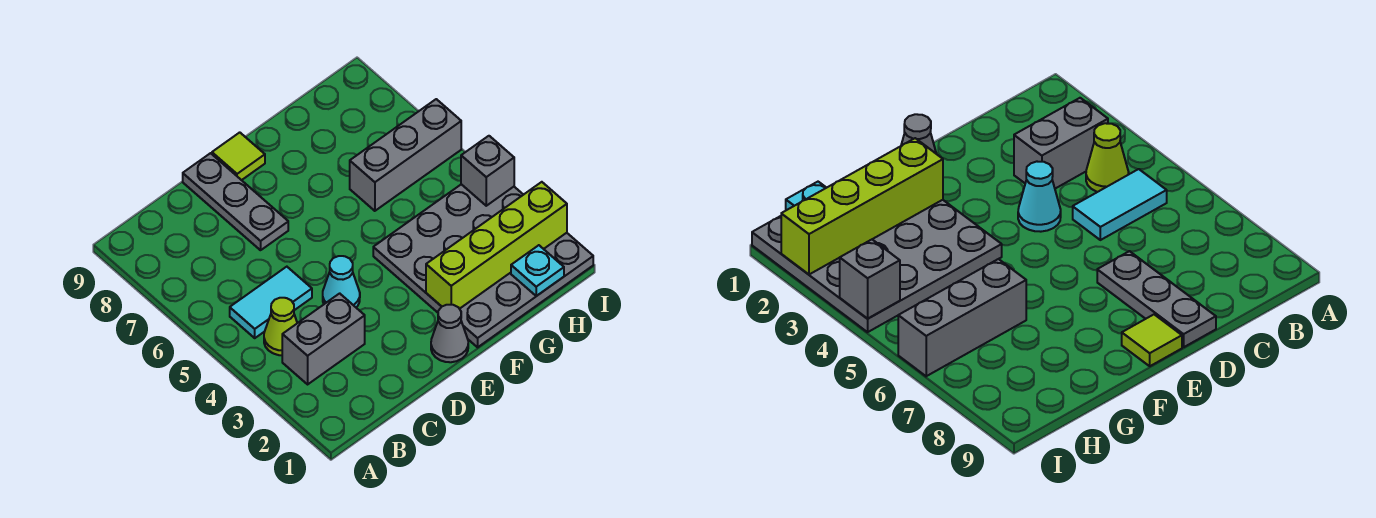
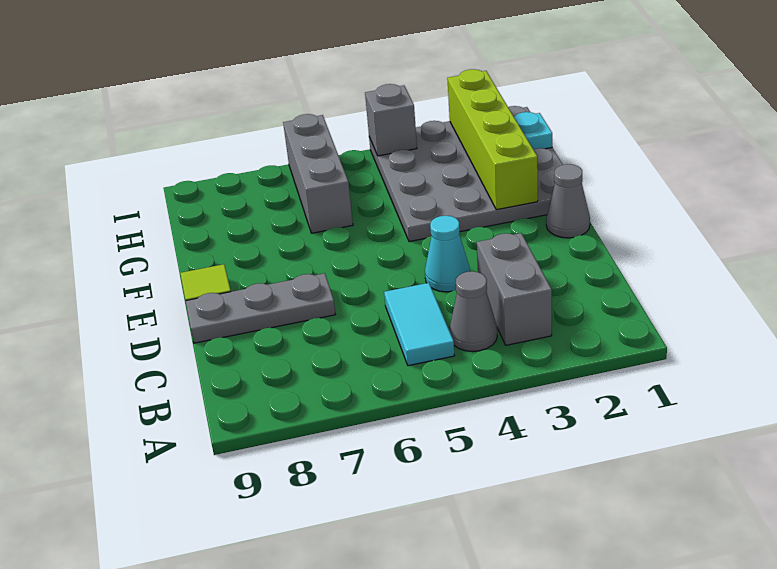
lime 1x1 cone [264,298,297,355] -> grey 1x1 cone [449,271,497,352]

